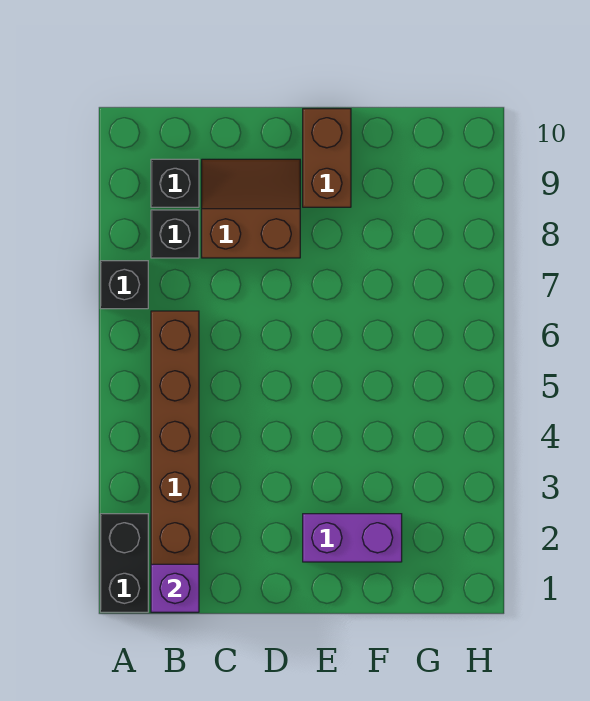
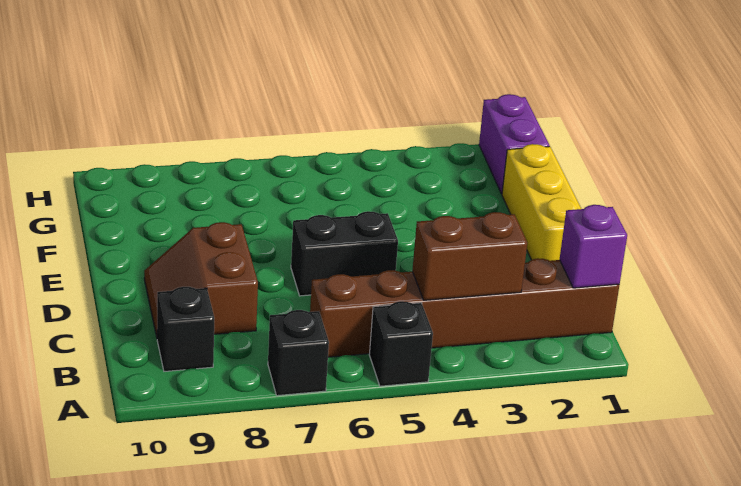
black 1x2 brick [100,514,148,612] -> black 1x2 brick moved to [291,211,398,296]
black 1x1 brick [151,210,199,258] -> black 1x1 brick moved to [369,301,433,386]
none -> yellow 1x3 brick [502,144,581,261]
purple 1x2 brick [303,514,402,562] -> purple 1x2 brick moved to [479,94,549,194]
brown 1x2 brick [303,109,351,207] -> brown 1x2 brick moved to [412,212,527,300]

